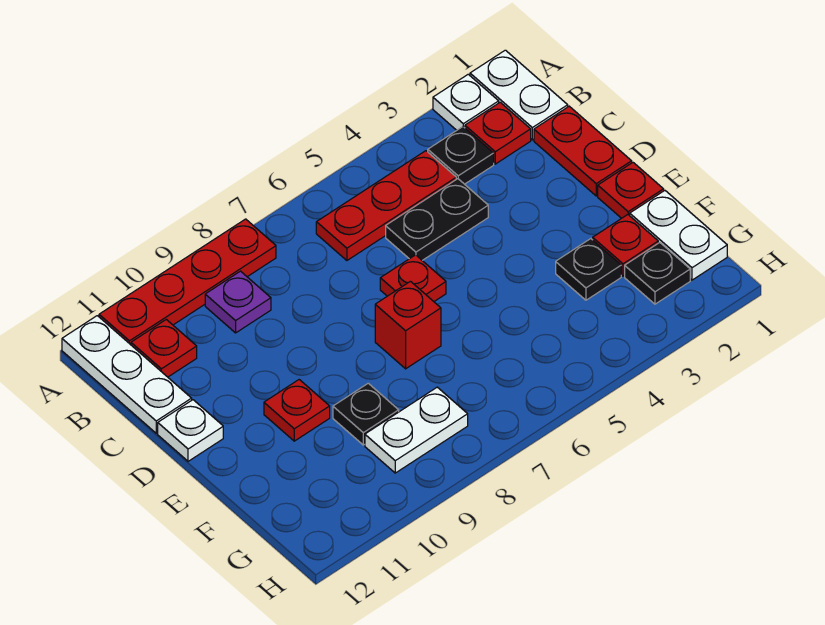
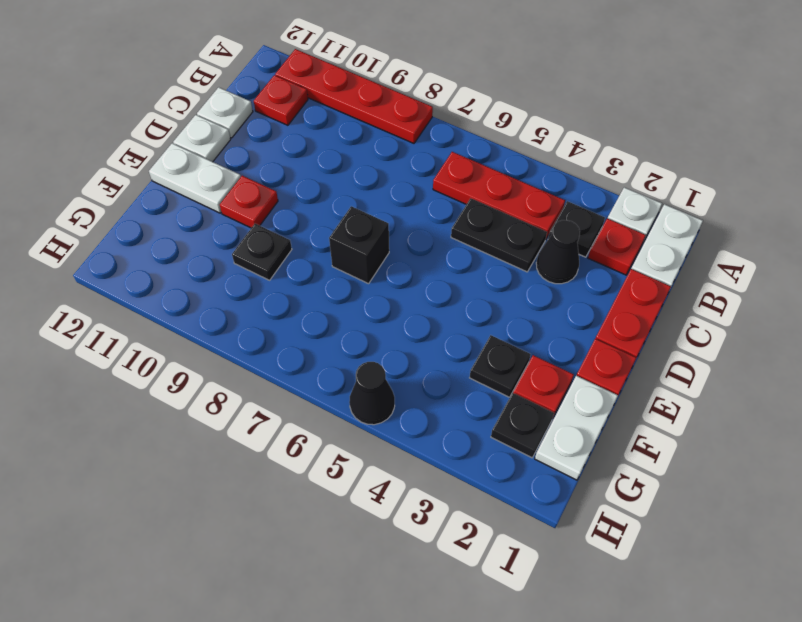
white 1x3 plate [62,316,192,433] -> white 1x1 plate [197,87,253,138]
purple 1x1 plate [205,271,271,333] -> none
none -> black 1x1 cone [536,220,580,284]
red 1x1 plate [380,255,446,301] -> none
red 1x1 brick [375,281,441,369] -> black 1x1 brick [329,206,389,284]
white 1x2 plate [365,387,468,473] -> white 1x2 plate moved to [149,143,241,213]
none -> black 1x1 cone [349,362,395,425]

